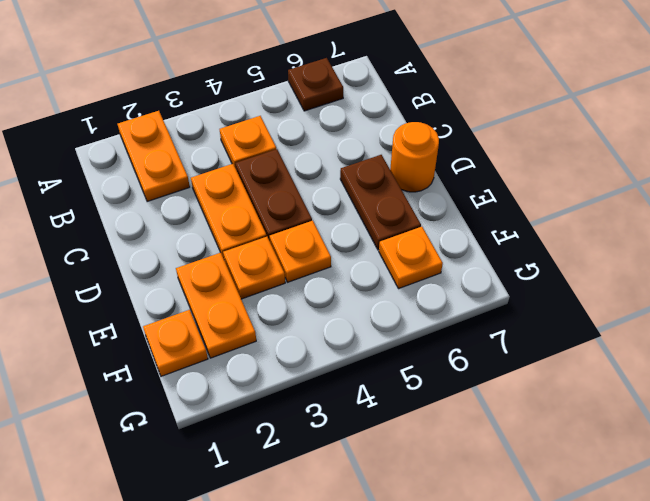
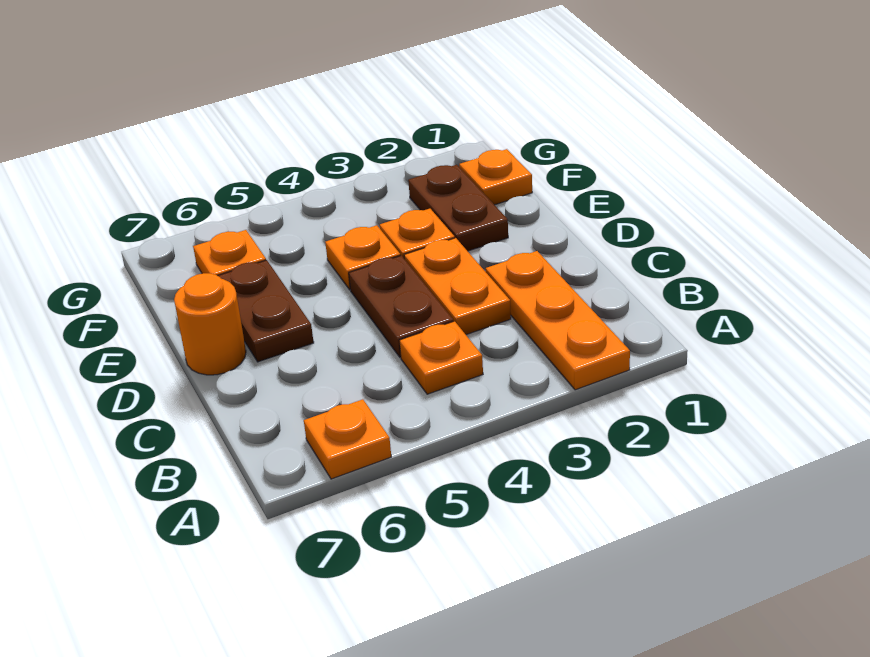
orange 1x2 plate [118,111,190,202] -> orange 1x3 plate [486,251,630,390]
brown 1x1 plate [288,58,343,111] -> orange 1x1 plate [304,399,391,479]
orange 1x2 plate [176,253,256,358] -> brown 1x2 plate [408,165,508,251]

